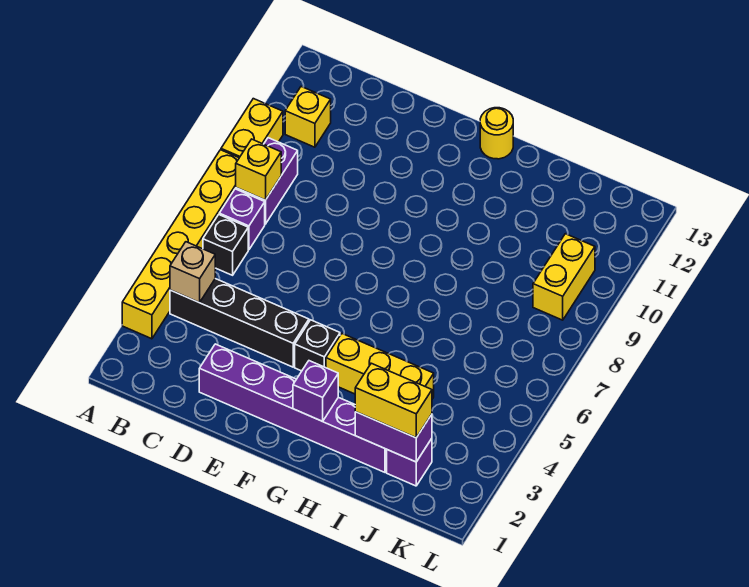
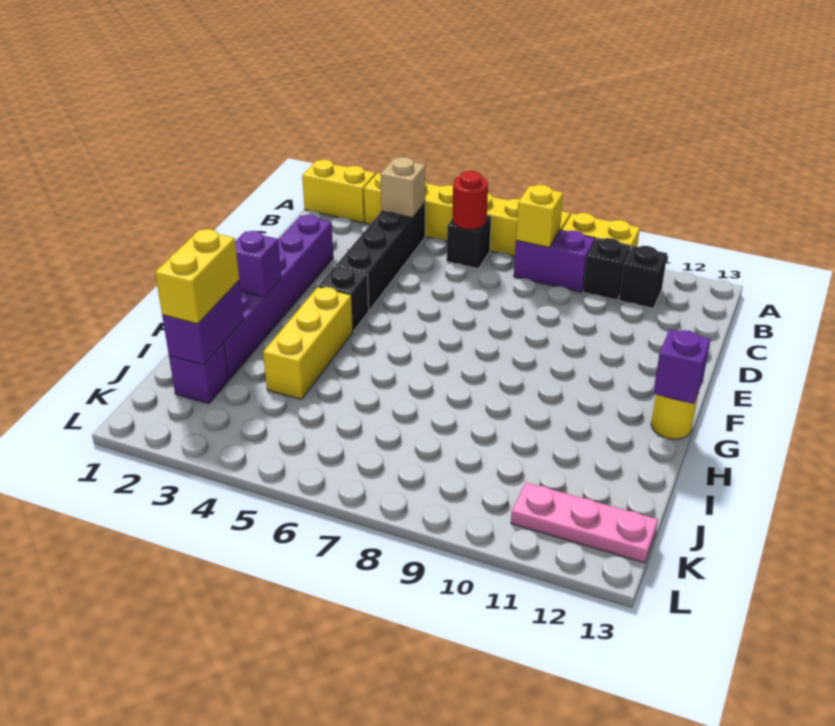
none -> red 1x1 round brick [452,171,488,229]
purple 1x1 brick [219,189,265,250] -> purple 1x1 brick moved to [653,329,711,404]
none -> black 1x1 brick [583,238,631,300]
yellow 1x1 brick [285,87,331,147] -> black 1x1 brick [619,246,667,308]
yellow 1x2 brick [533,234,595,320] -> yellow 1x2 brick moved to [302,160,376,223]
none -> pink 1x3 plate [511,482,658,563]

